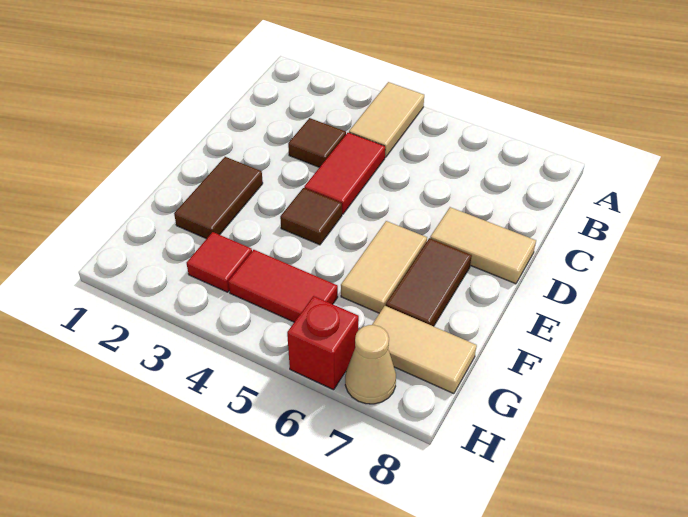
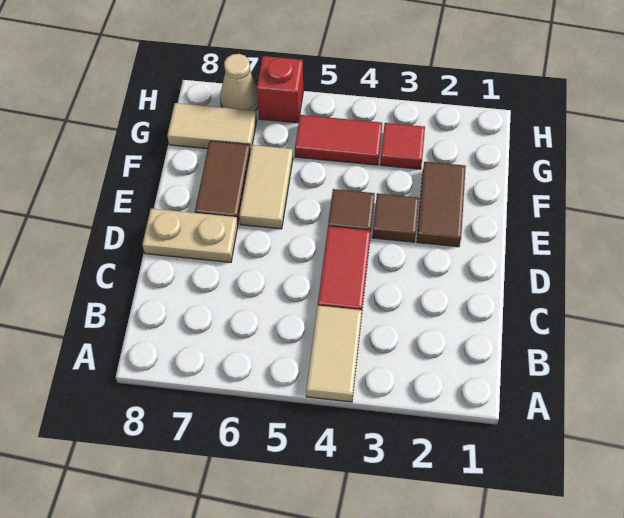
brown 1x1 tile [288,118,346,167] -> brown 1x1 tile moved to [372,193,419,242]
tan 1x2 tile [430,207,536,284] -> tan 1x2 plate [142,209,238,262]

